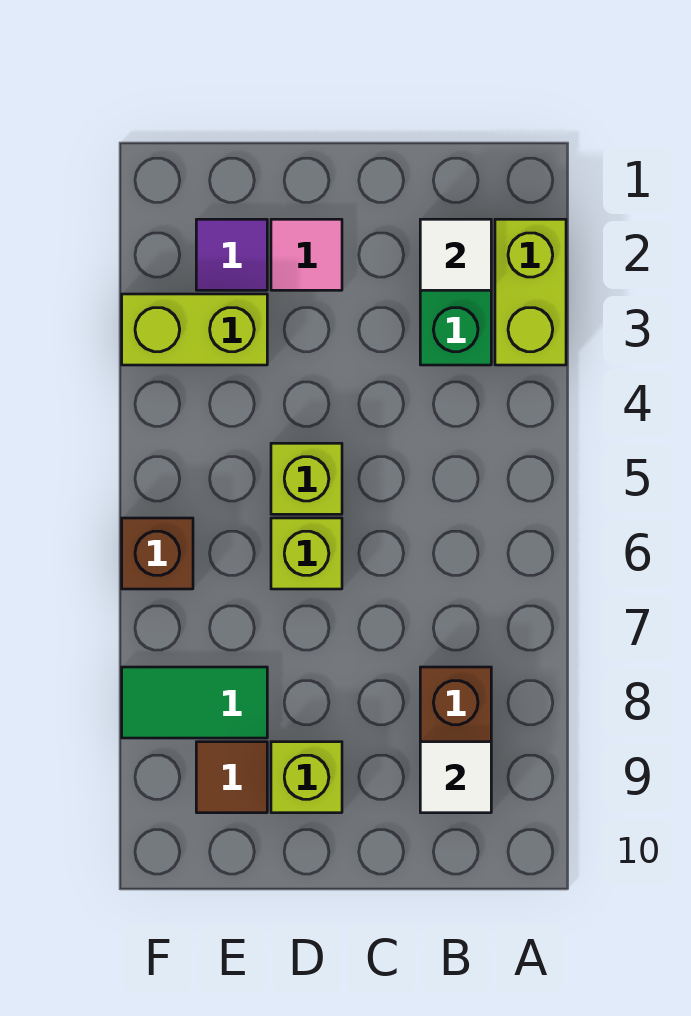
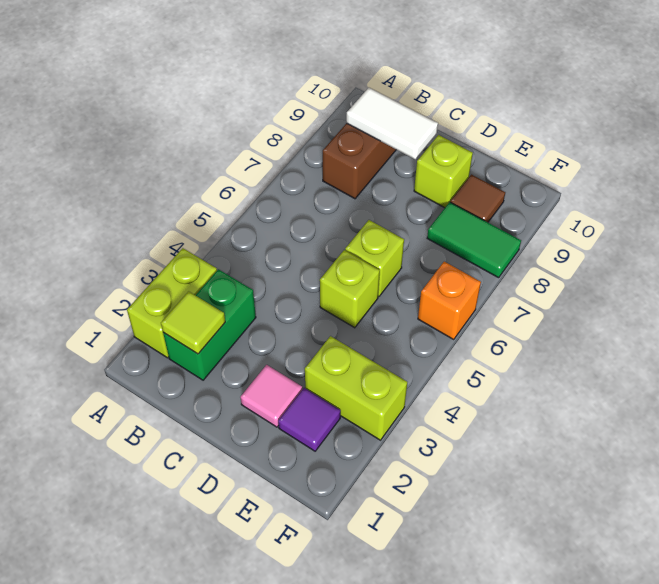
white 1x1 tile [420,219,491,290] -> lime 1x1 tile [161,291,225,354]
white 1x1 tile [420,742,491,813] -> white 1x2 tile [346,88,438,159]
brown 1x1 brick [122,518,193,589] -> orange 1x1 brick [418,262,481,339]

